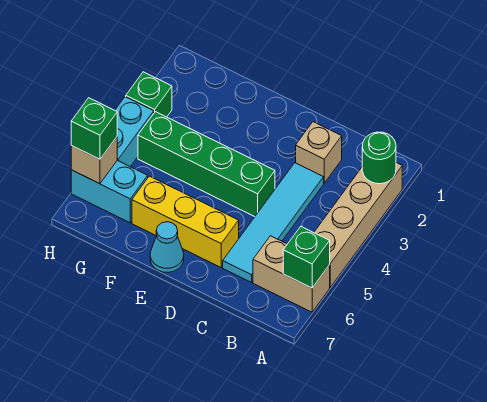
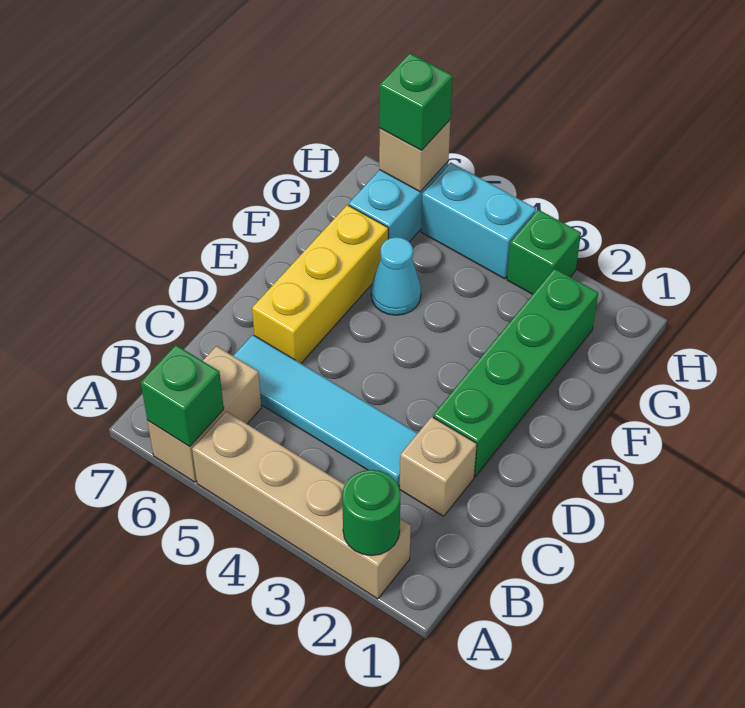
green 1x4 brick [138,112,275,217] -> green 1x4 brick moved to [433,269,598,476]
cyan 1x1 cone [150,222,184,272] -> cyan 1x1 cone moved to [371,237,421,315]

